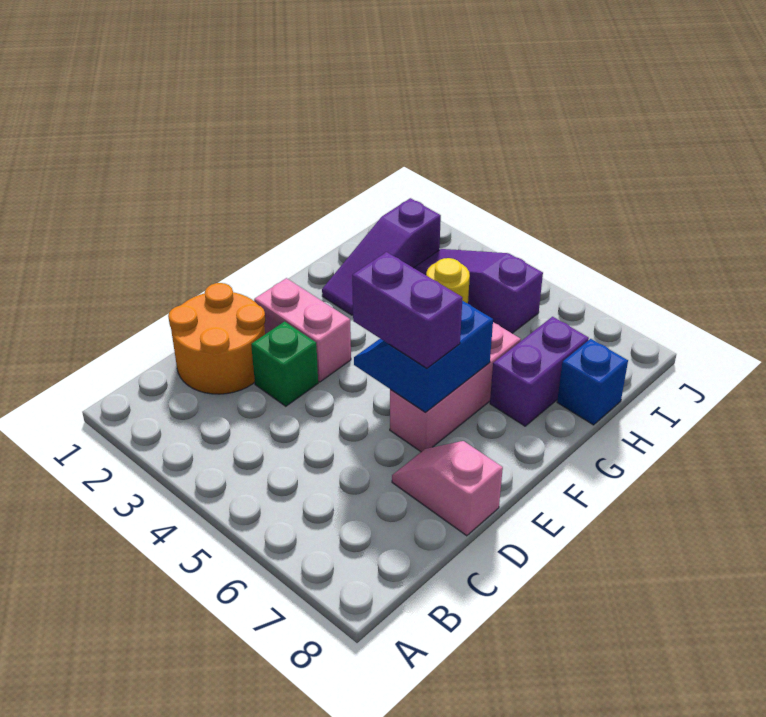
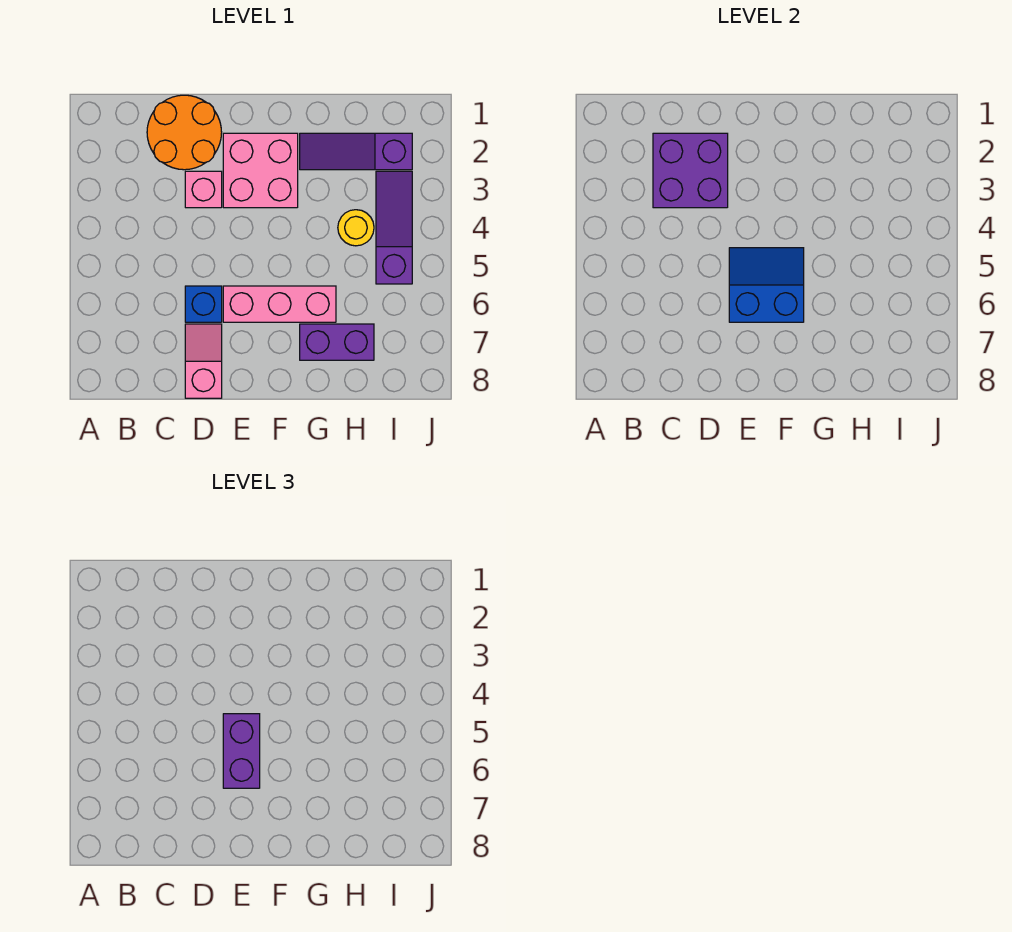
none -> purple 2x2 brick [653,133,728,208]
green 1x1 brick [251,321,318,406] -> pink 1x1 brick [185,171,222,208]
pink 1x2 brick [254,278,351,382] -> pink 2x2 brick [223,133,298,208]
blue 1x1 brick [557,339,628,425] -> blue 1x1 brick moved to [185,286,222,322]

